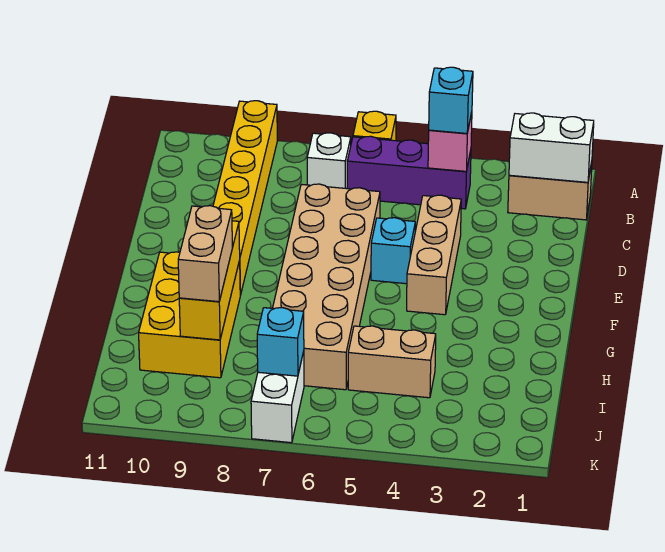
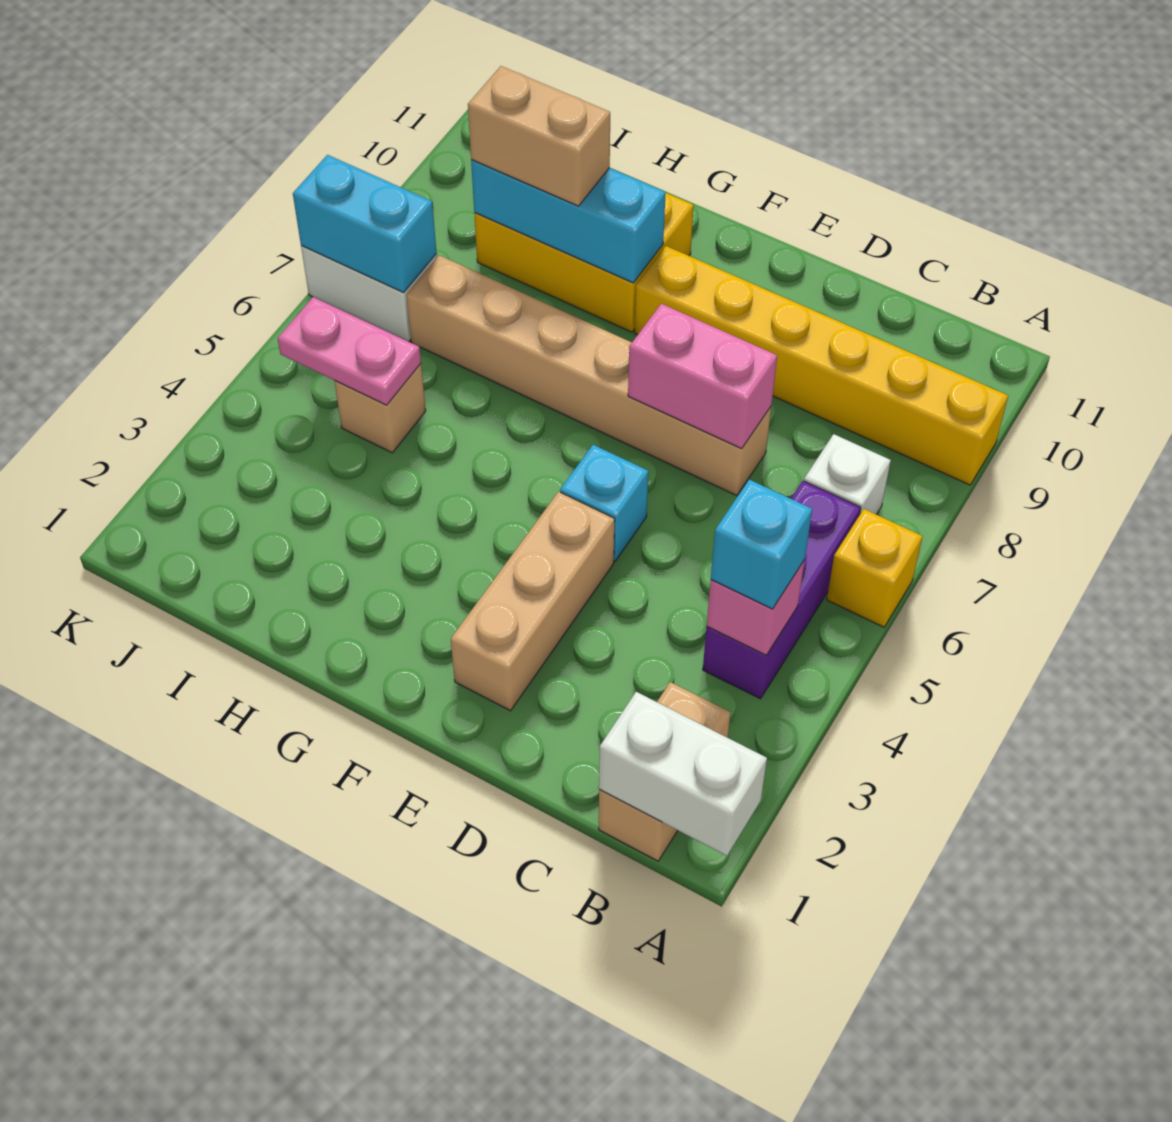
white 1x2 brick [509,113,594,182] -> white 1x2 brick turned to [599,692,767,856]
tan 1x3 brick [407,195,461,315] -> tan 1x3 brick turned to [451,492,615,711]
tan 2x6 brick [273,184,380,390] -> tan 1x6 brick [406,255,771,496]
none -> pink 1x2 brick [628,304,777,449]
yellow 1x3 brick [179,221,240,340] -> cyan 1x3 brick [471,160,666,283]
tan 1x2 brick [348,326,436,398] -> tan 1x1 brick [335,364,426,453]
none -> pink 1x2 plate [277,297,421,405]
cyan 1x1 brick [257,308,304,376] -> cyan 1x2 brick [293,155,437,293]

